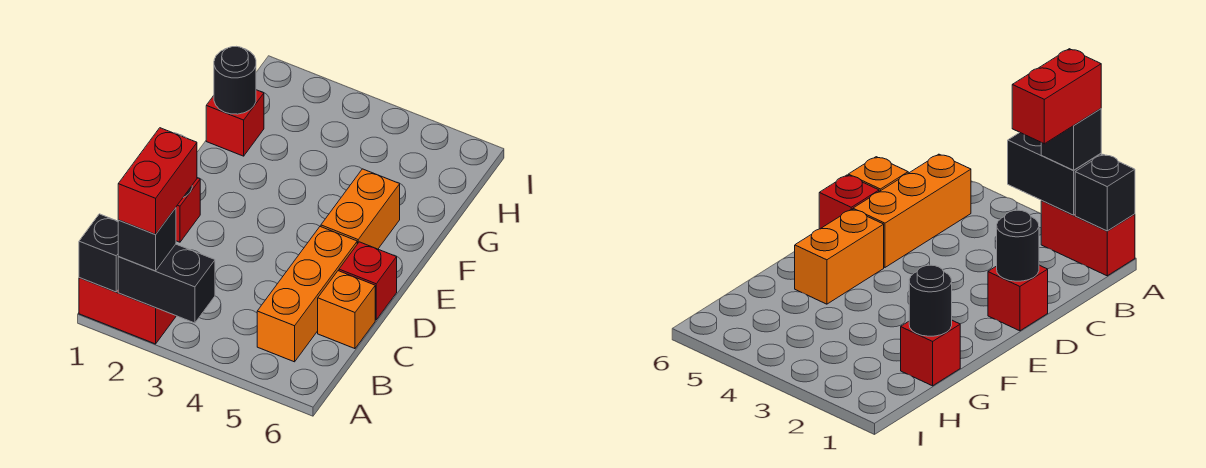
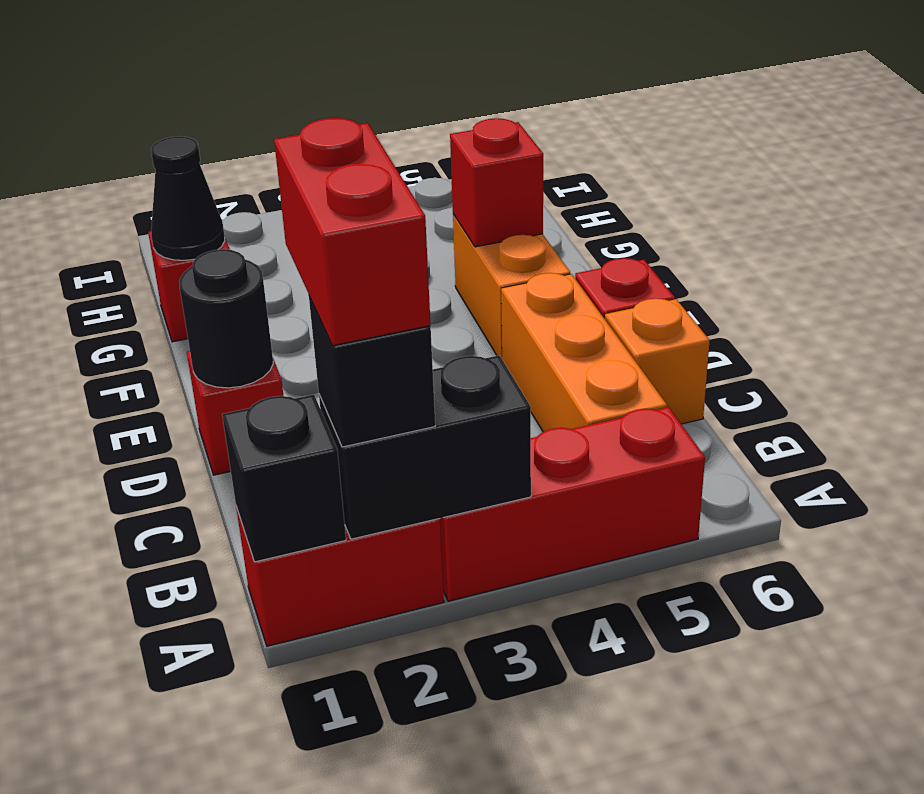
none -> red 1x3 brick [440,407,705,601]
none -> red 1x1 brick [450,118,543,247]
black 1x1 round brick [214,46,256,114] -> black 1x1 cone [151,136,225,260]

